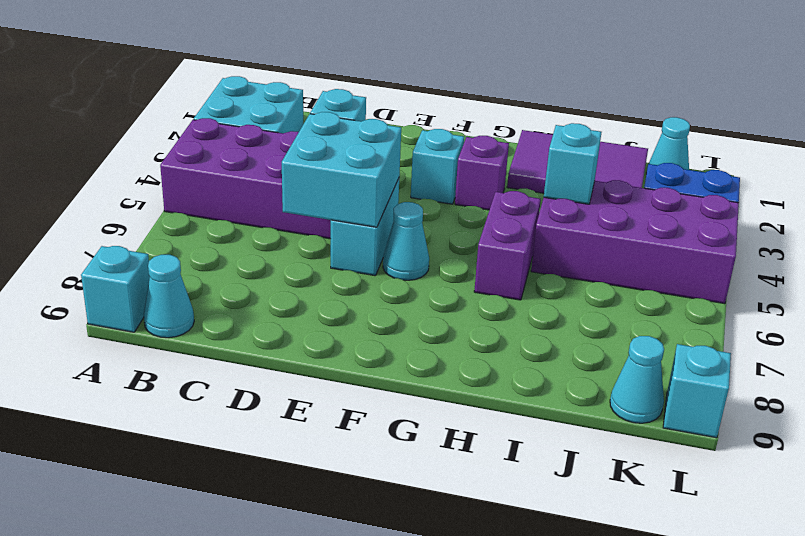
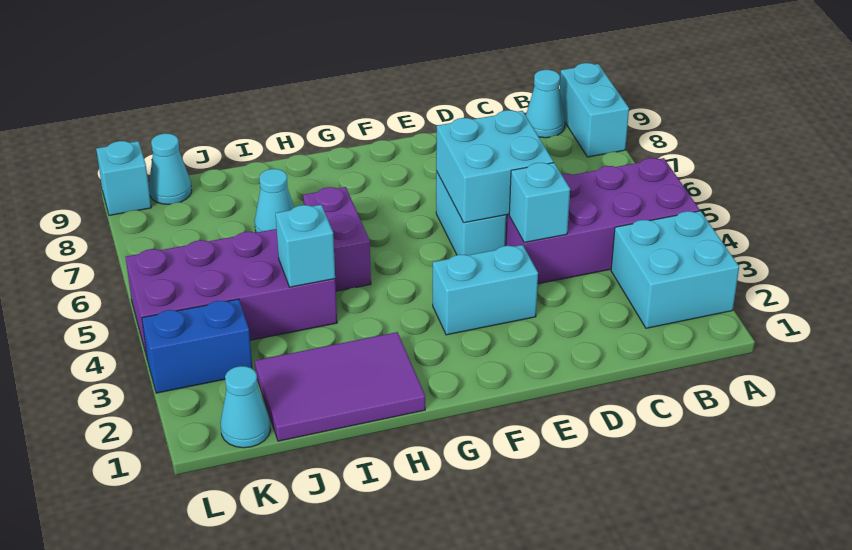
cyan 1x1 brick [81,246,150,332] -> cyan 1x2 brick [560,63,629,157]
cyan 1x1 brick [411,129,464,204] -> cyan 1x2 brick [433,245,538,335]
cyan 1x1 cone [383,202,429,280] -> cyan 1x1 cone moved to [255,169,294,233]
purple 1x1 brick [455,136,509,210] -> none

